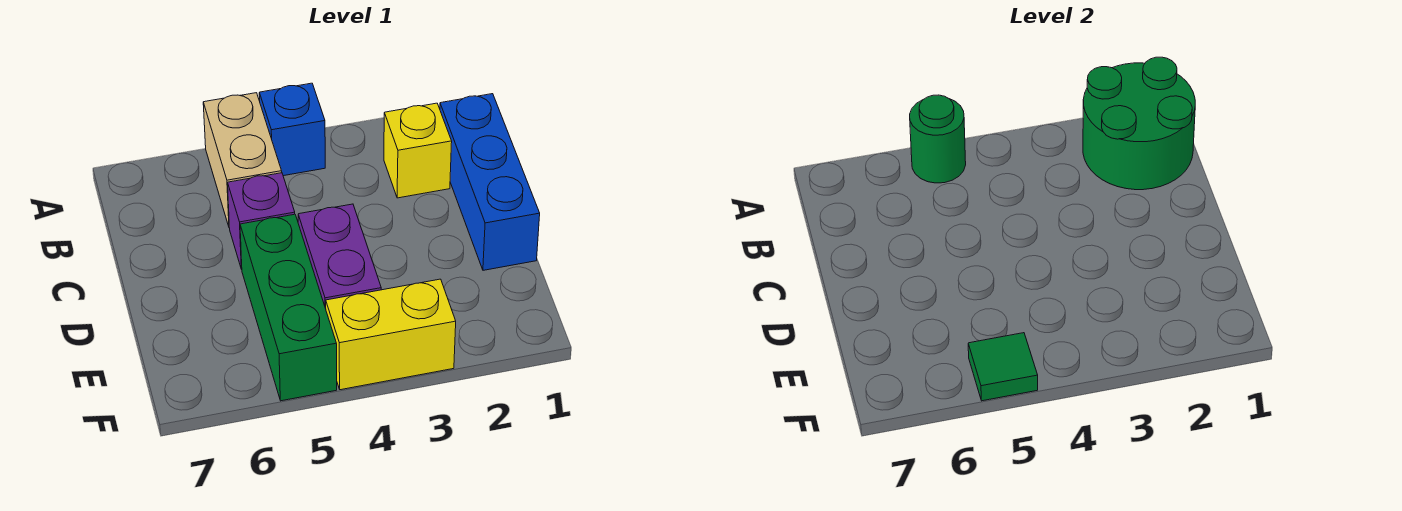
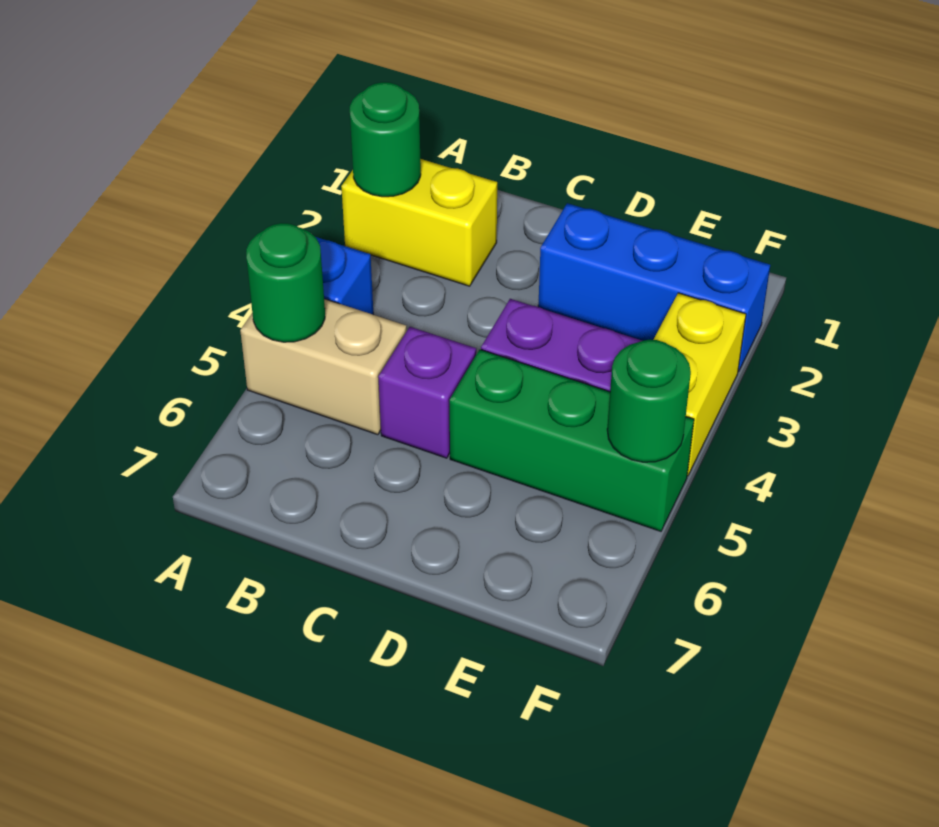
green 2x2 round brick [1083,57,1195,190] -> green 1x1 round brick [350,82,421,197]
blue 1x3 brick [440,94,540,270] -> blue 1x3 brick moved to [538,203,770,372]
yellow 1x1 brick [384,103,452,198] -> yellow 1x2 brick [341,159,497,286]
green 1x1 tile [968,333,1038,401] -> green 1x1 round brick [607,340,691,462]

